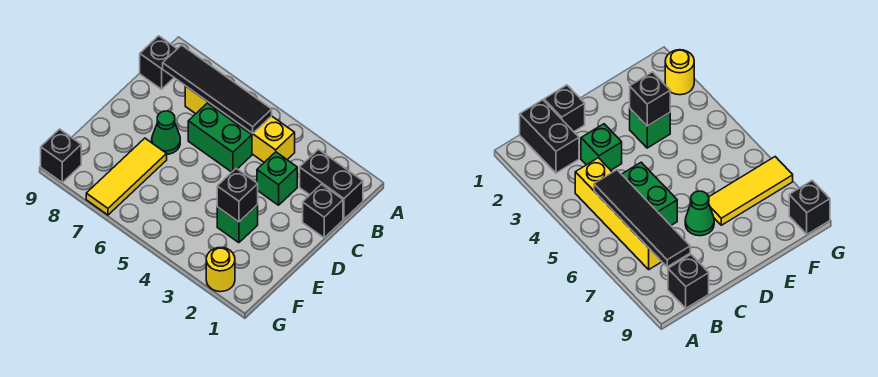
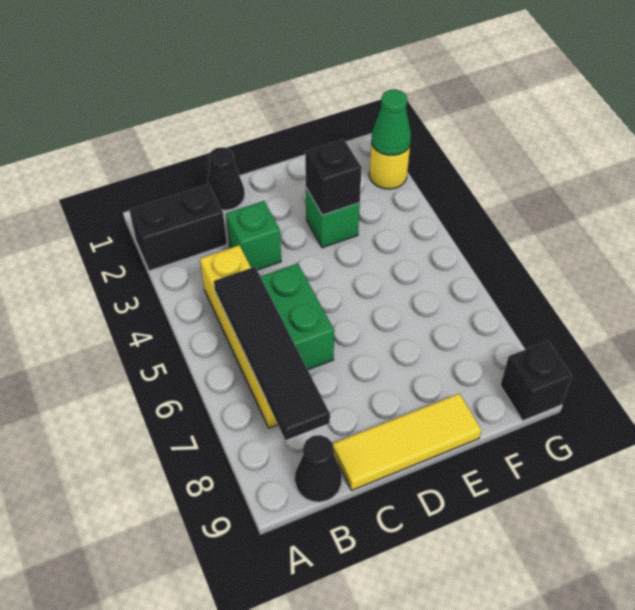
black 1x2 brick [300,149,363,219] -> black 1x2 brick turned to [129,184,227,271]
black 1x1 brick [140,36,177,89] -> black 1x1 cone [295,435,342,502]
black 1x1 brick [303,184,343,238] -> black 1x1 cone [207,147,245,210]
green 1x1 cone [152,111,180,154] -> green 1x1 cone moved to [371,89,411,155]
yellow 1x3 tile [86,138,167,215] -> yellow 1x3 tile moved to [333,393,481,491]

